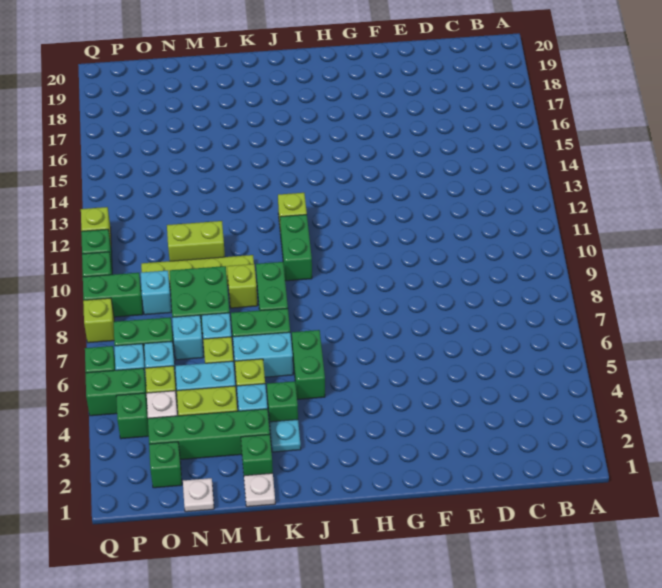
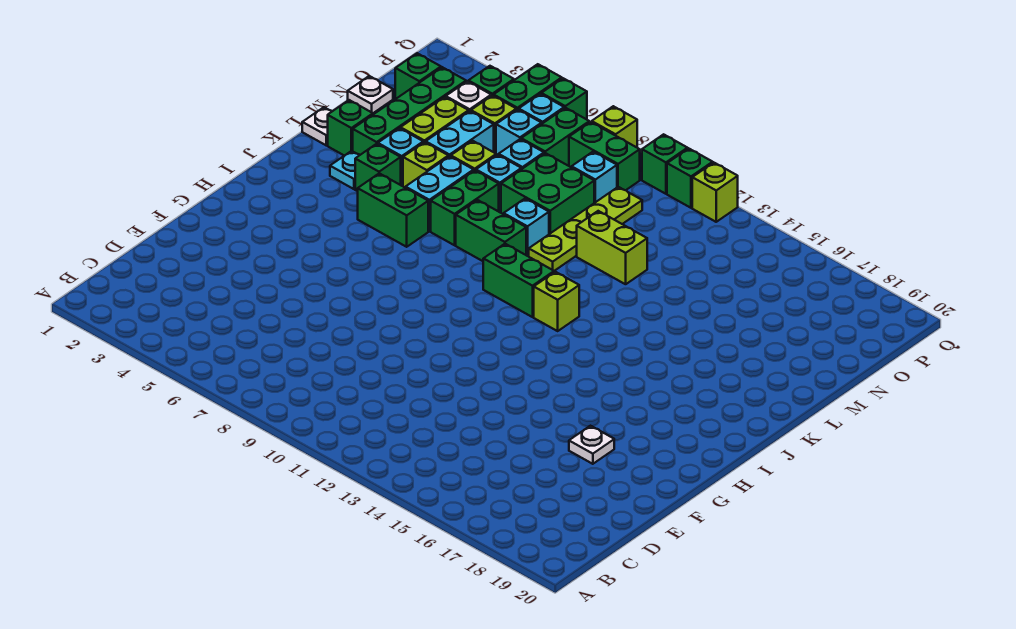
none -> white 1x1 plate [569,426,614,464]
lime 1x1 brick [227,264,257,308] -> cyan 1x1 brick [504,198,549,256]
lime 1x2 brick [167,221,225,261] -> lime 1x2 brick turned to [577,211,647,284]
green 1x2 brick [83,273,143,317] -> green 1x2 brick turned to [569,122,640,190]

